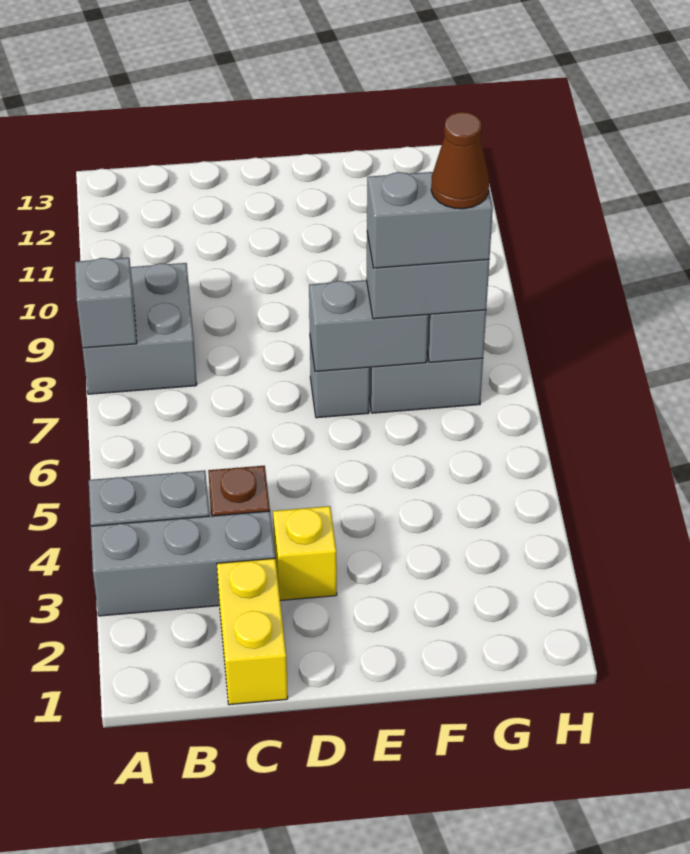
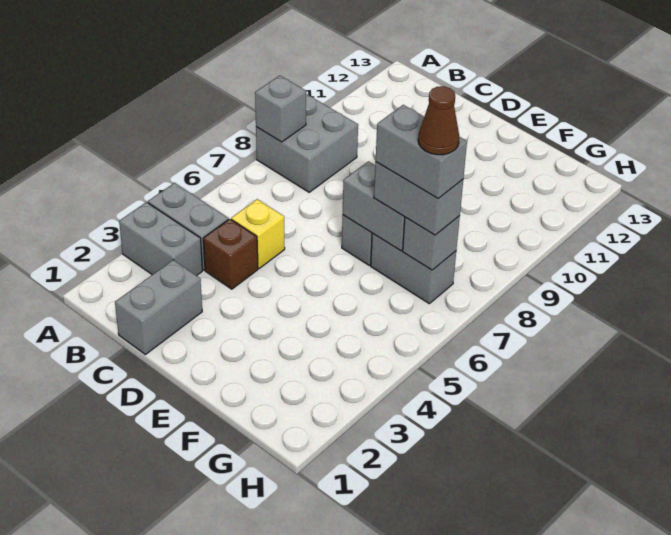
grey 1x3 brick [91,511,275,616] -> grey 1x2 brick [119,202,202,276]
yellow 1x2 brick [217,558,288,705] -> grey 1x2 brick [115,260,202,355]
yellow 1x1 brick [273,506,337,600] -> yellow 1x1 brick moved to [231,199,285,269]

